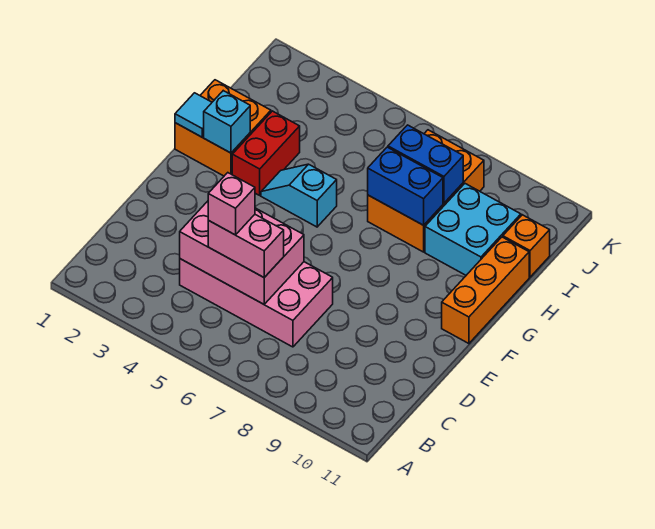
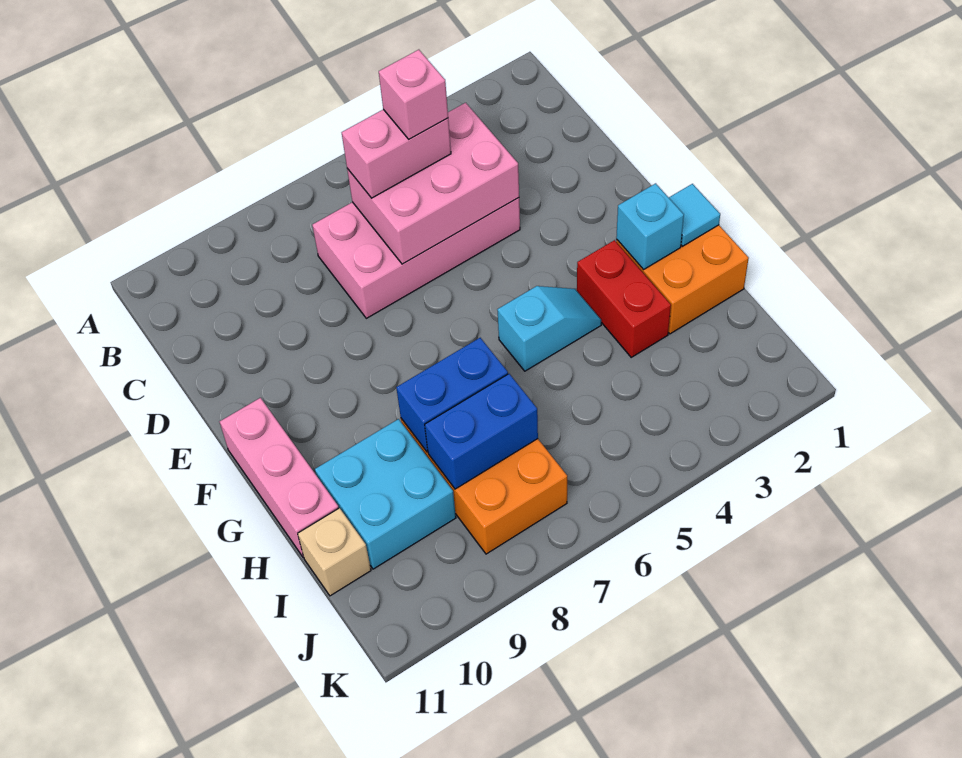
orange 1x3 brick [442,237,529,344] -> pink 1x3 brick [220,398,339,558]
orange 1x1 brick [503,215,550,277] -> tan 1x1 brick [298,508,371,596]

